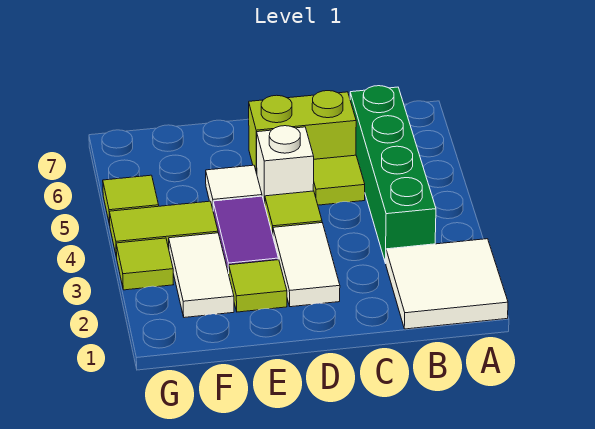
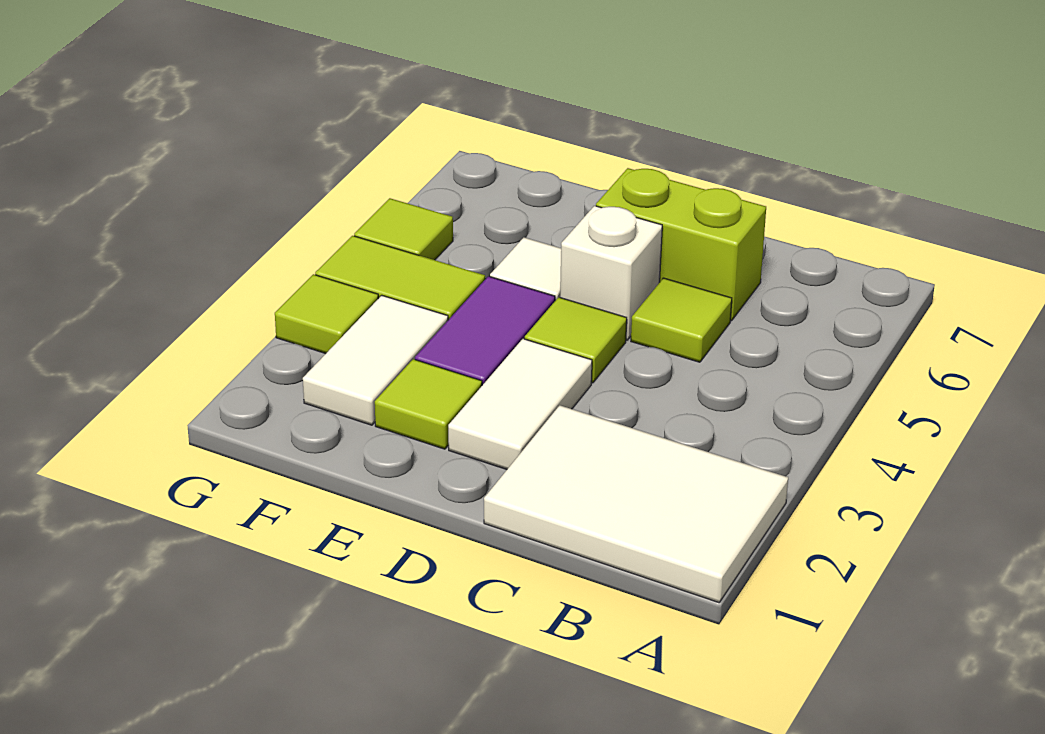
white 2x2 tile [386,239,508,329] -> white 2x3 tile [484,405,788,603]
green 1x4 brick [350,86,436,263] -> none

